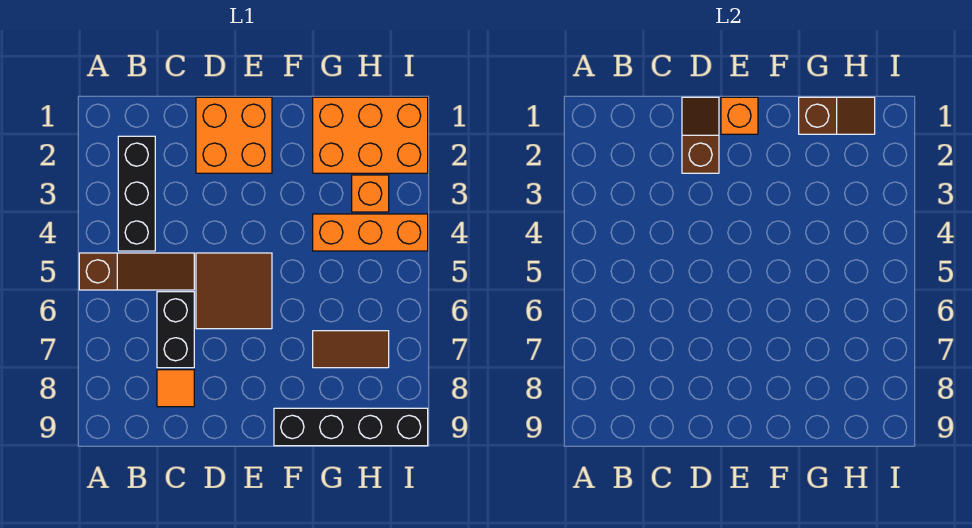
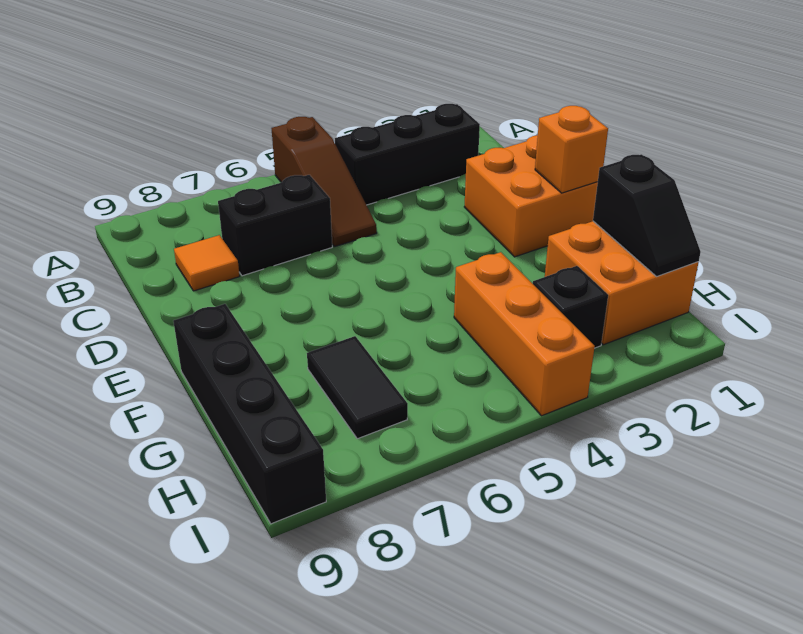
brown 1x2 slope [682,97,719,173] -> none
brown 2x2 tile [196,253,272,329] -> none
orange 2x3 brick [313,97,428,173] -> orange 2x2 brick [545,221,699,345]
brown 1x2 slope [799,97,875,134] -> black 1x2 slope [593,154,701,276]
brown 1x2 tile [313,331,389,368] -> black 1x2 tile [307,336,408,439]
orange 1x1 brick [352,175,389,212] -> black 1x1 brick [533,266,608,348]

